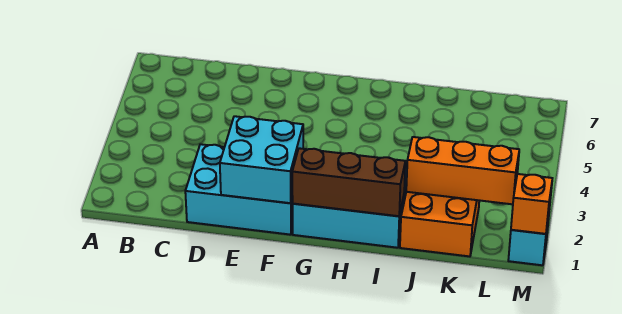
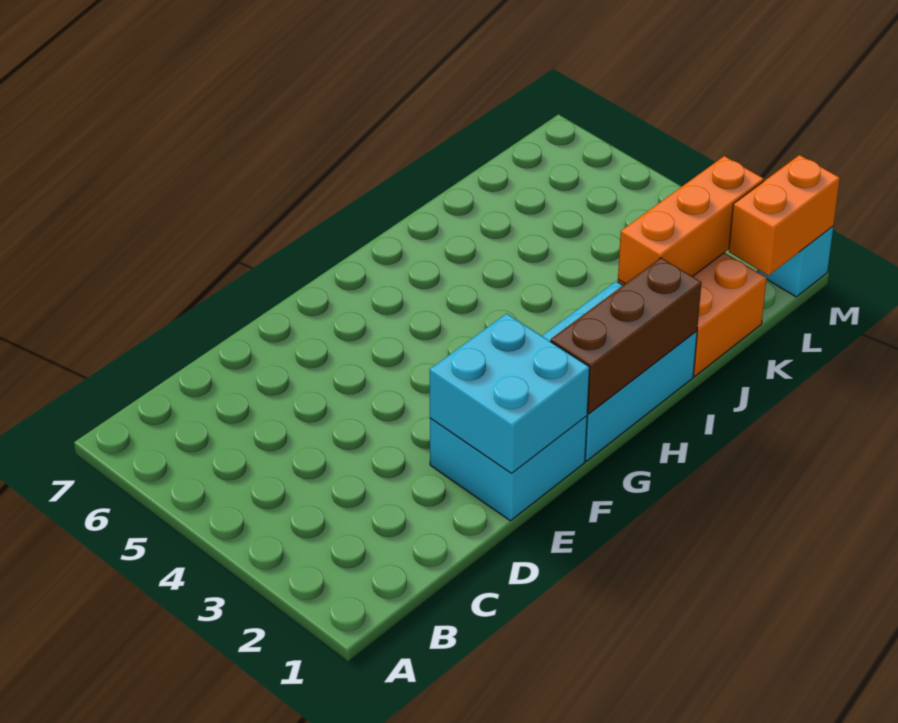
cyan 2x3 brick [185,144,293,235] -> cyan 2x2 brick [430,416,587,521]
orange 1x1 brick [511,174,552,234] -> orange 1x2 brick [729,155,840,276]

